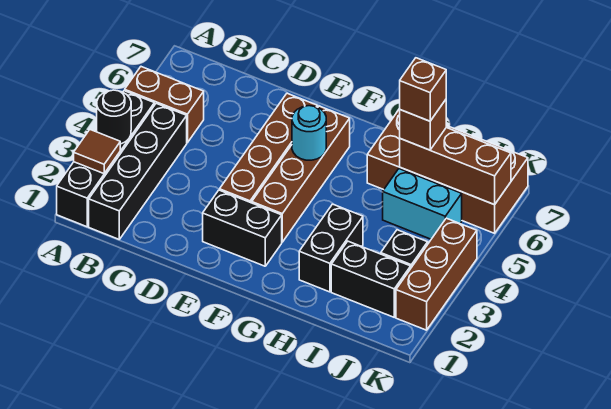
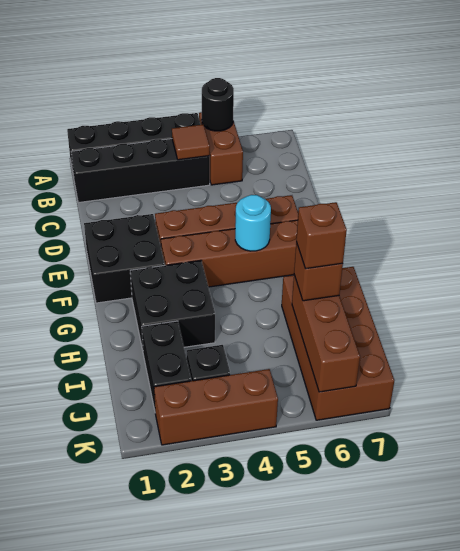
brown 1x1 tile [74,130,120,174] -> brown 1x1 tile moved to [172,124,210,160]
black 1x1 round brick [97,90,131,144] -> black 1x1 round brick moved to [202,78,234,131]
black 1x2 brick [203,190,282,266] -> black 2x2 brick [84,214,165,303]
black 1x2 brick [299,204,363,292] -> black 2x2 brick [130,260,215,350]
cyan 1x2 brick [383,169,462,239] -> none

